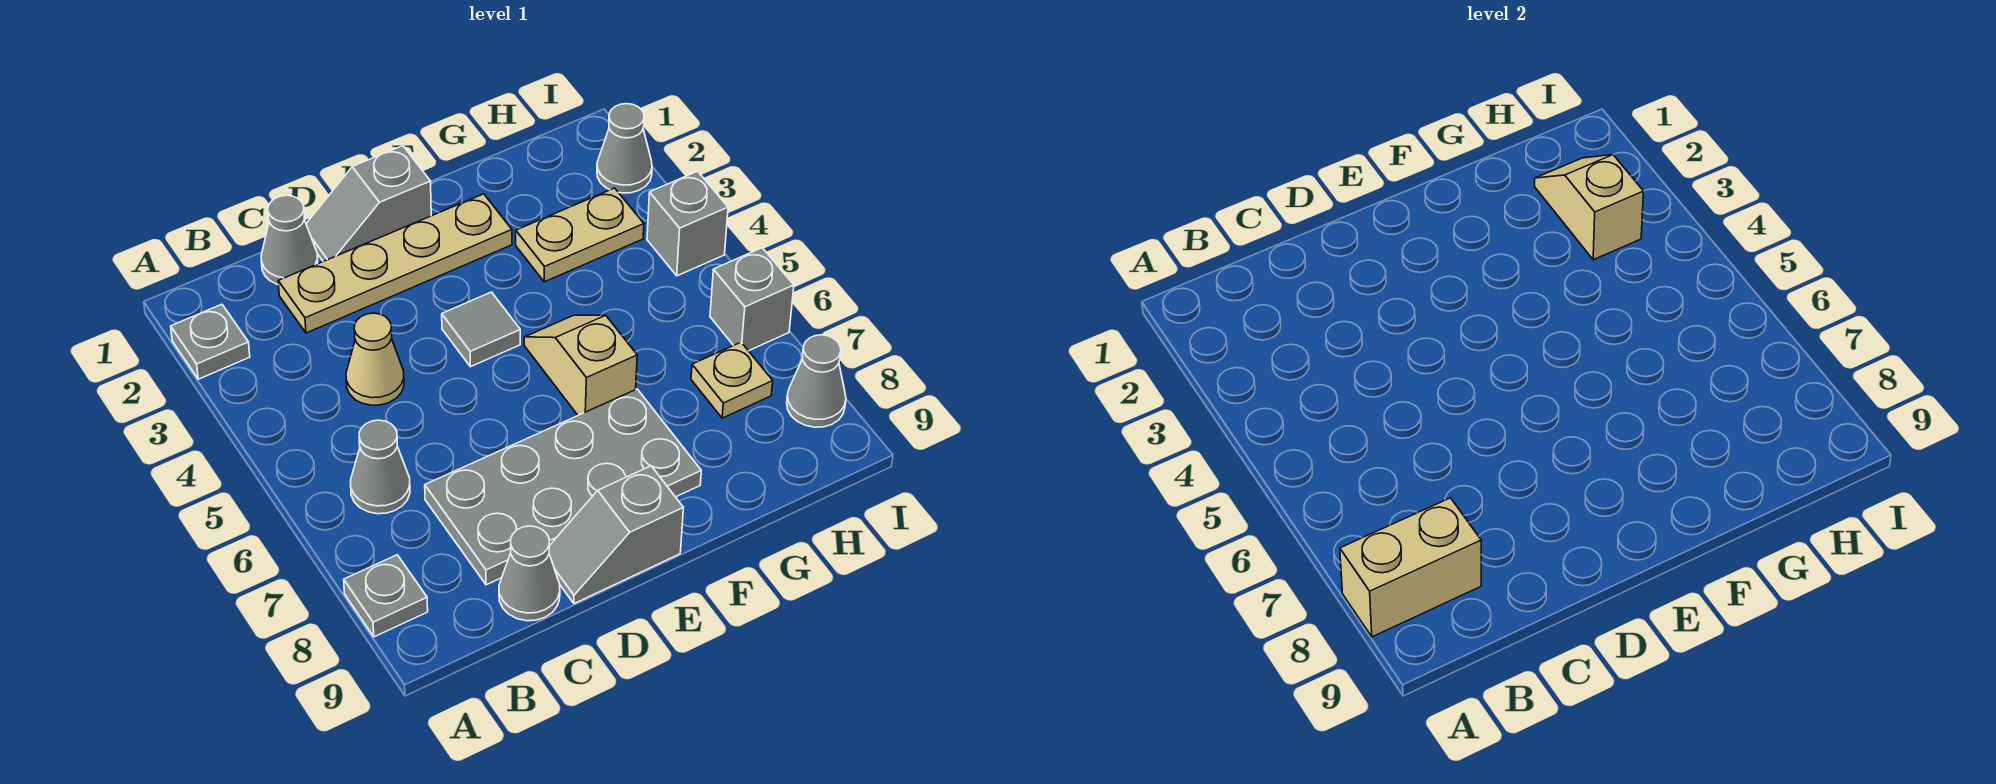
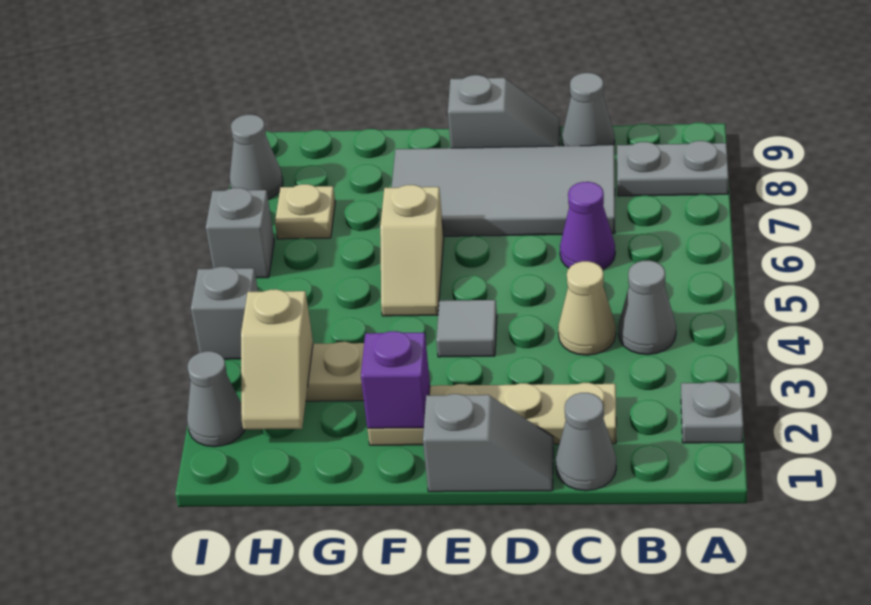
grey 1x1 plate [344,555,428,637] -> grey 1x2 plate [617,141,729,196]
tan 1x2 brick [1340,498,1481,637] -> none
grey 1x1 cone [351,420,410,514] -> grey 1x1 cone moved to [618,260,676,355]
none -> purple 1x1 cone [560,182,615,269]
grey 2x4 plate [425,389,701,585] -> grey 2x4 tile [392,145,615,236]
none -> purple 1x1 brick [361,331,430,428]

